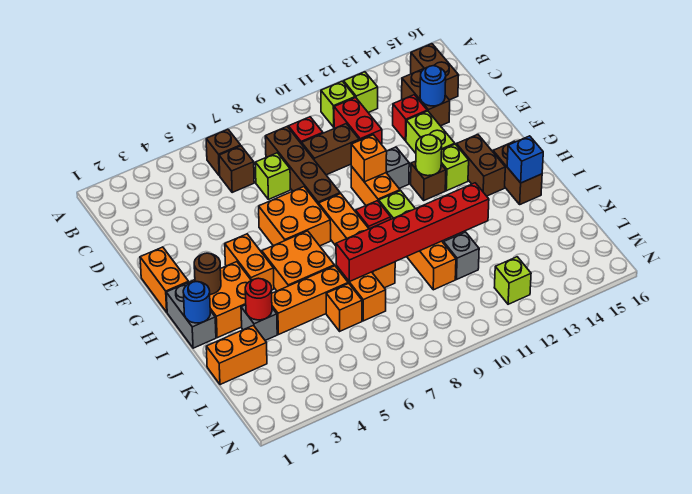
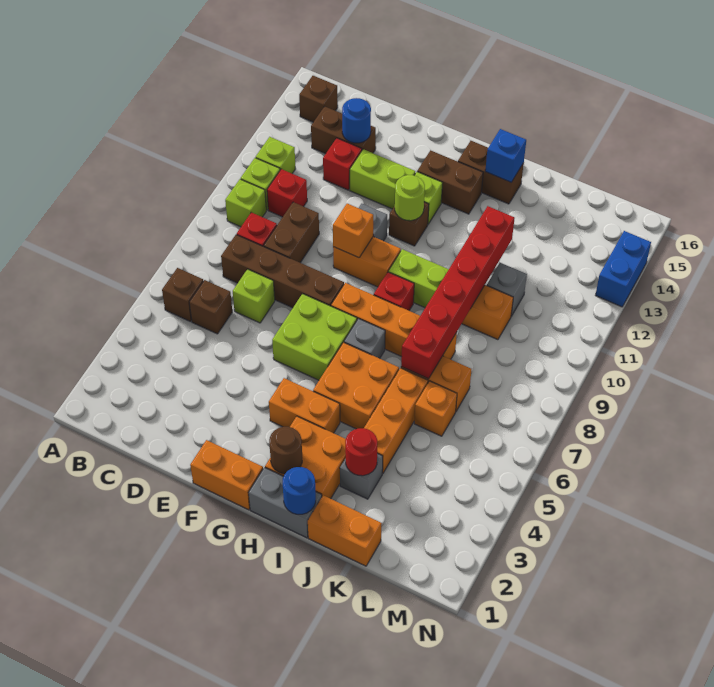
brown 1x2 brick [411,44,459,100] -> brown 1x1 brick [299,76,338,122]
red 1x2 brick [334,98,382,144] -> red 1x1 brick [267,169,307,217]
orange 2x2 brick [259,187,331,246] -> lime 2x2 brick [272,294,357,380]
none -> grey 1x1 brick [344,319,385,359]
orange 1x2 brick [206,325,267,385] -> orange 1x2 brick turned to [308,495,382,566]
lime 1x1 brick [494,257,531,304] -> lime 1x1 brick moved to [225,179,266,227]
none -> blue 1x2 brick [595,231,651,307]

